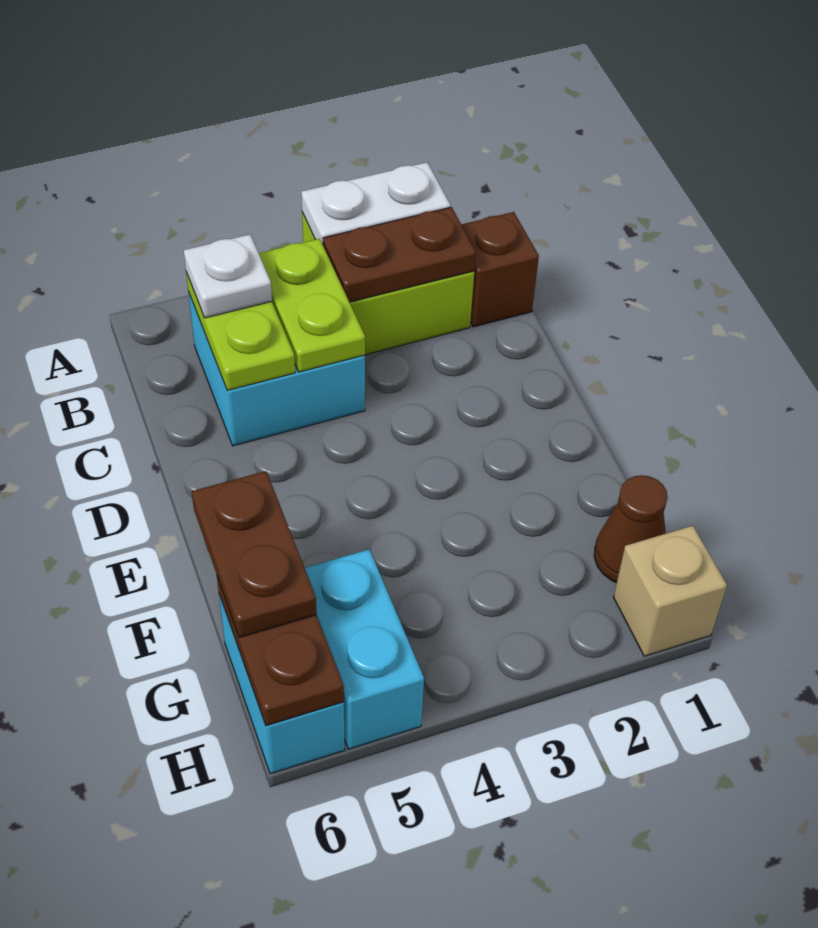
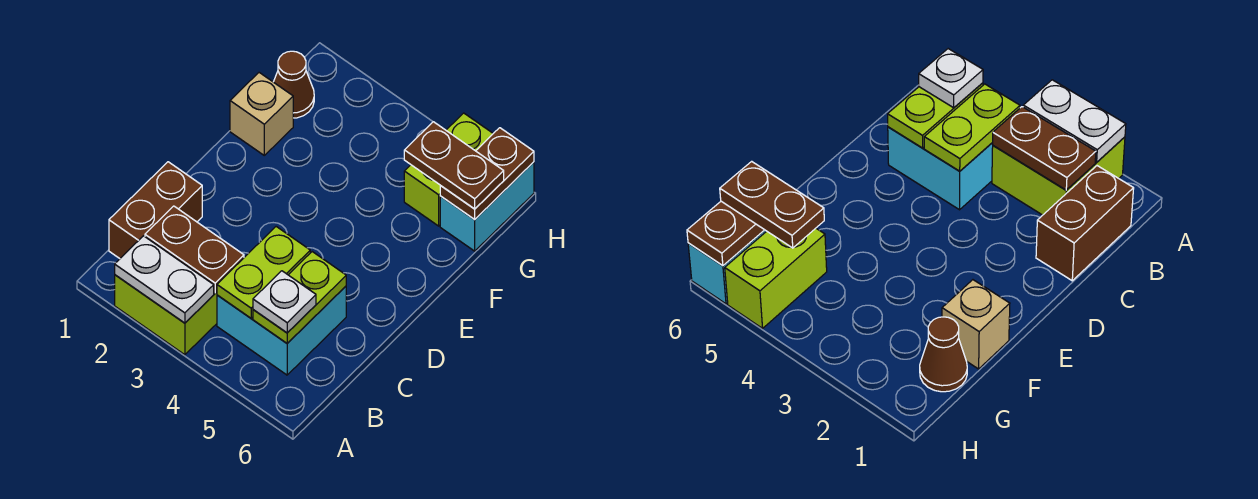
brown 1x1 brick [461,212,539,327] -> brown 1x2 brick [109,162,202,259]
brown 1x2 plate [192,471,317,638] -> brown 1x2 plate turned to [404,122,504,209]
cyan 1x2 brick [305,549,424,749] -> lime 1x2 brick [404,113,493,226]
tan 1x1 brick [613,526,727,656] -> tan 1x1 brick moved to [230,73,293,155]

